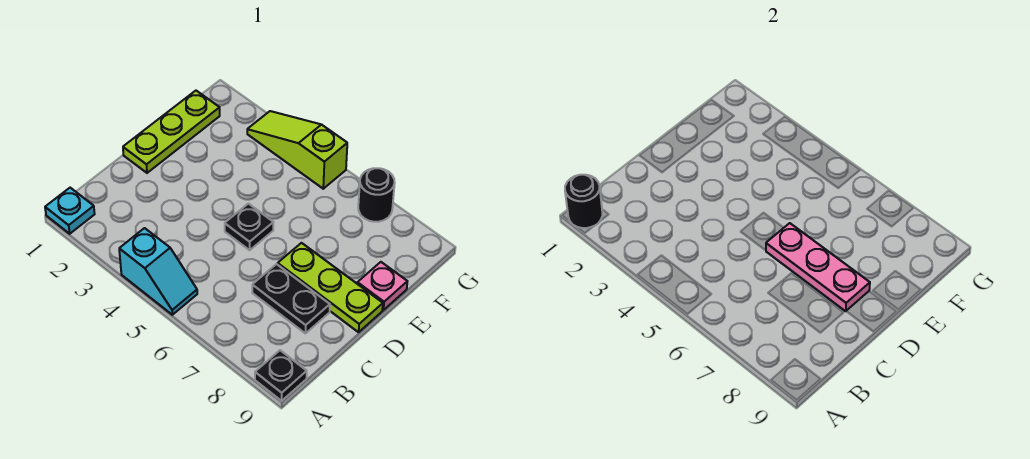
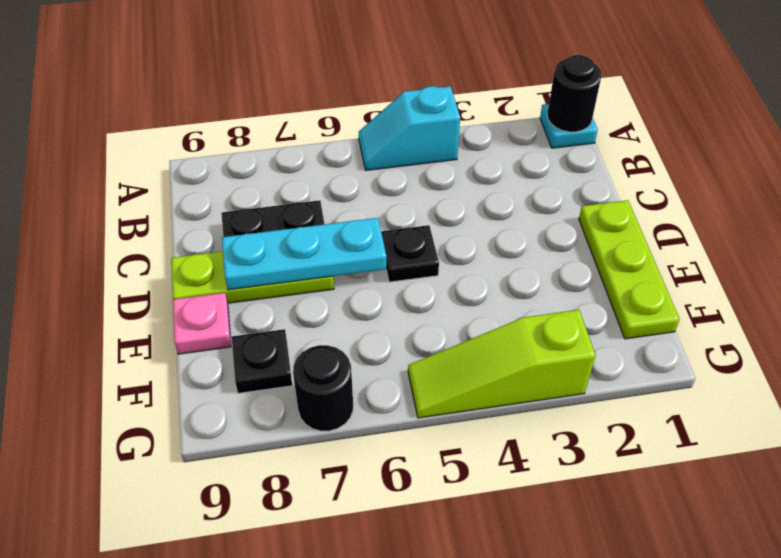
black 1x1 plate [255,350,307,401] -> black 1x1 plate moved to [232,329,292,393]
pink 1x3 plate [766,223,870,311] -> cyan 1x3 plate [222,218,386,290]
lime 1x3 slope [247,111,347,189] -> lime 1x3 slope turned to [408,310,596,418]

